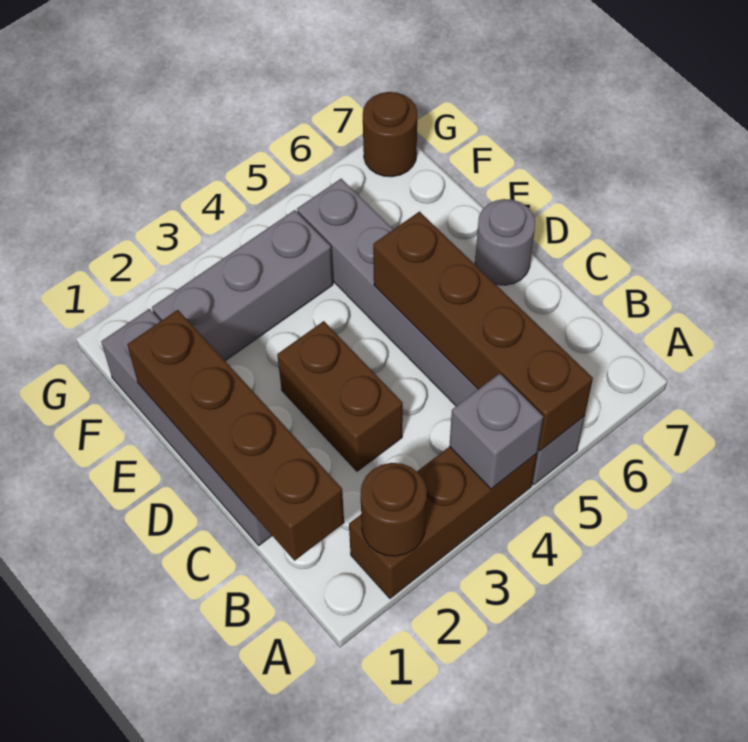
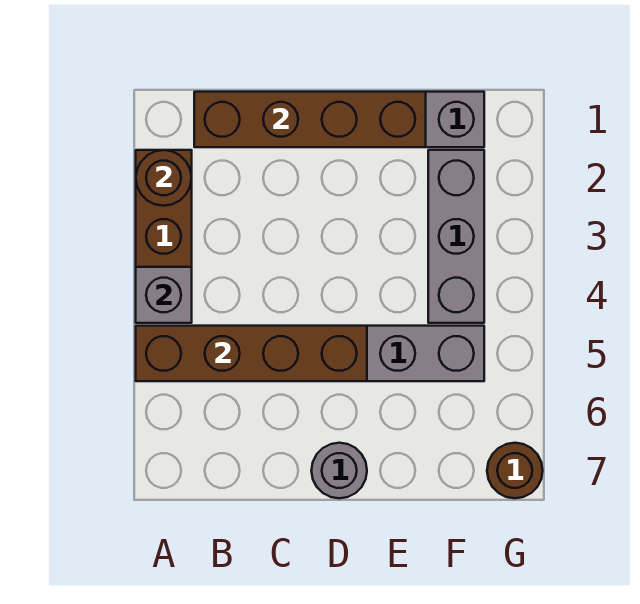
brown 1x2 brick [277,321,403,471] -> none

